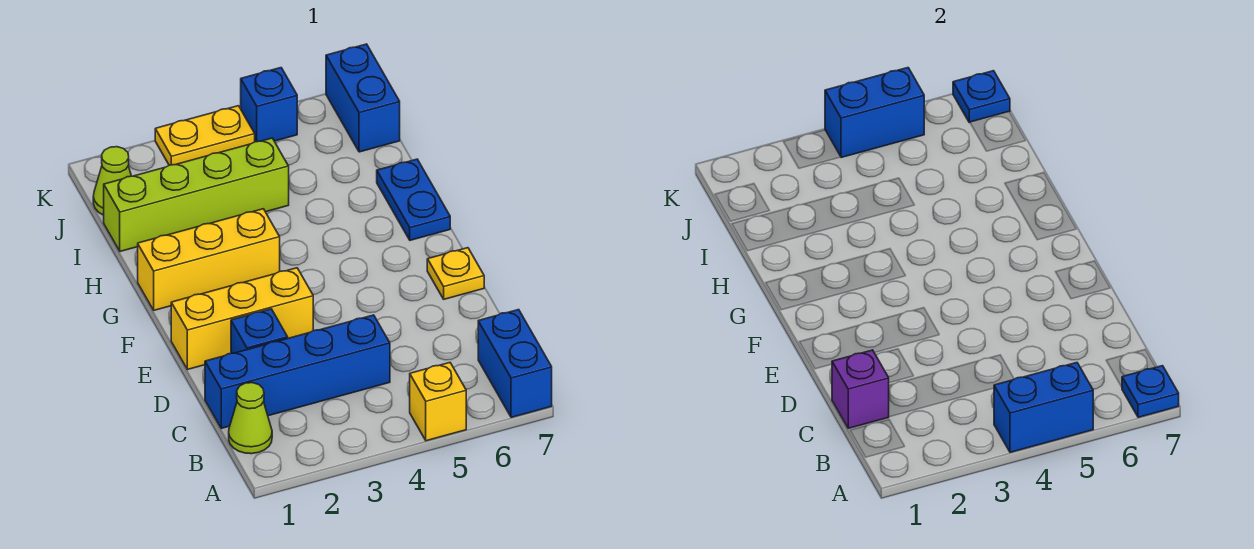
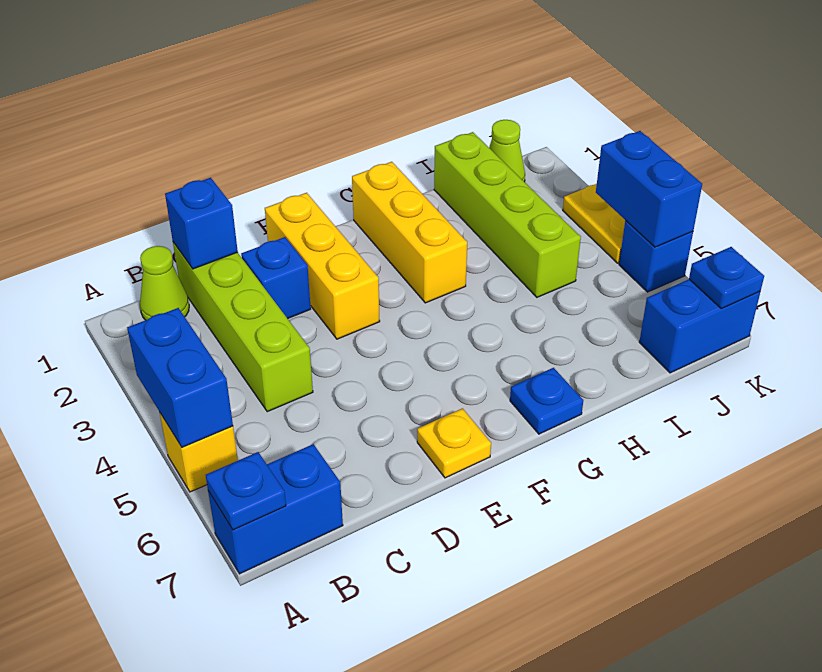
blue 1x4 brick [205,315,390,428] -> lime 1x4 brick [173,242,313,412]
purple 1x1 brick [832,350,889,428] -> blue 1x1 brick [165,178,238,269]
blue 1x2 plate [377,159,450,240] -> blue 1x1 plate [510,368,583,434]

